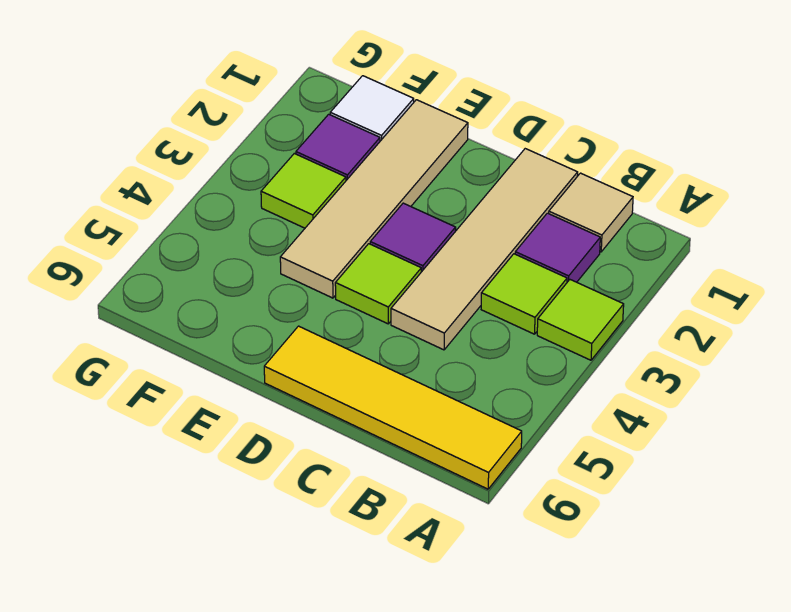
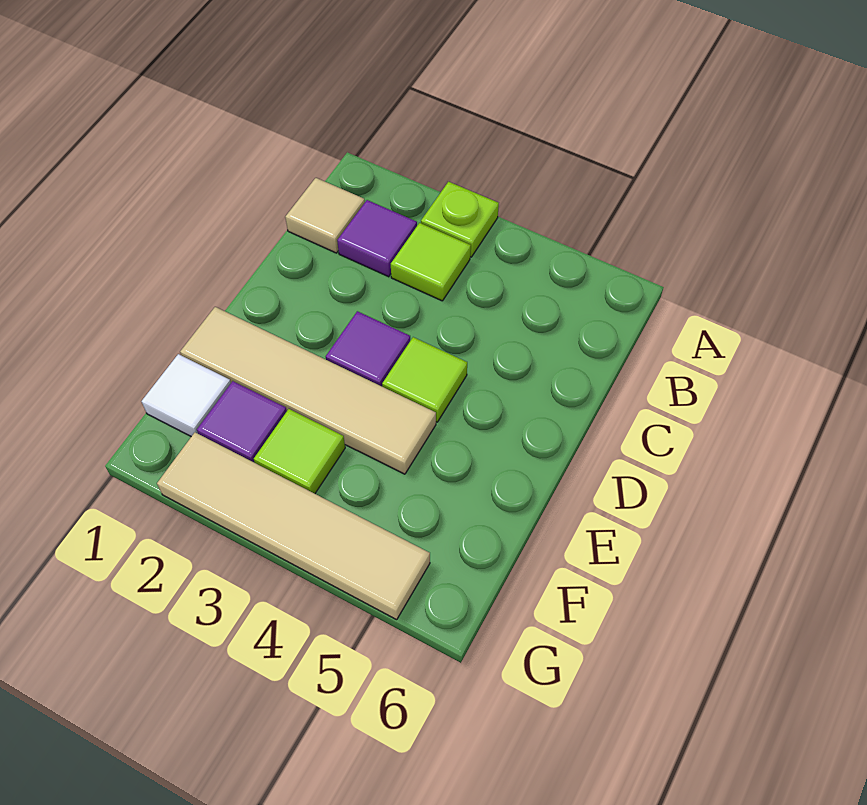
lime 1x1 tile [537,280,624,360] -> lime 1x1 plate [421,182,499,257]
yellow 1x4 tile [264,326,522,489] -> none
tan 1x4 tile [391,149,578,350] -> tan 1x4 tile moved to [157,432,430,620]

